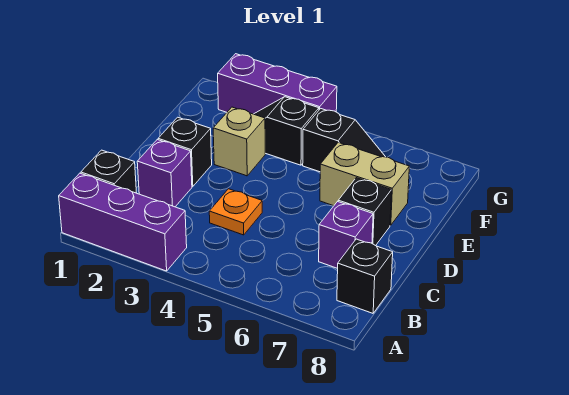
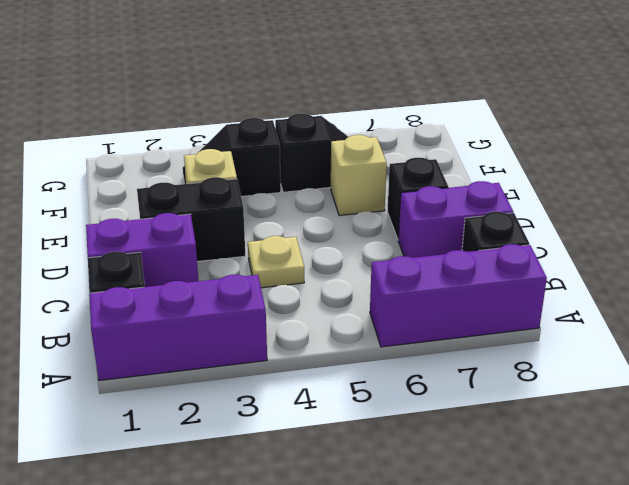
purple 1x1 brick [137,140,192,207] -> purple 1x2 brick [86,213,198,287]
orange 1x1 plate [209,189,262,235] -> tan 1x1 plate [248,236,304,288]
purple 1x1 brick [319,202,373,269] -> purple 1x2 brick [398,181,513,258]
black 1x1 brick [158,117,212,187] -> black 1x2 brick [137,177,245,262]
tan 1x2 brick [320,142,409,225] -> tan 1x1 brick [331,135,387,216]
purple 1x3 brick [218,54,337,114] -> purple 1x3 brick moved to [370,244,547,347]

